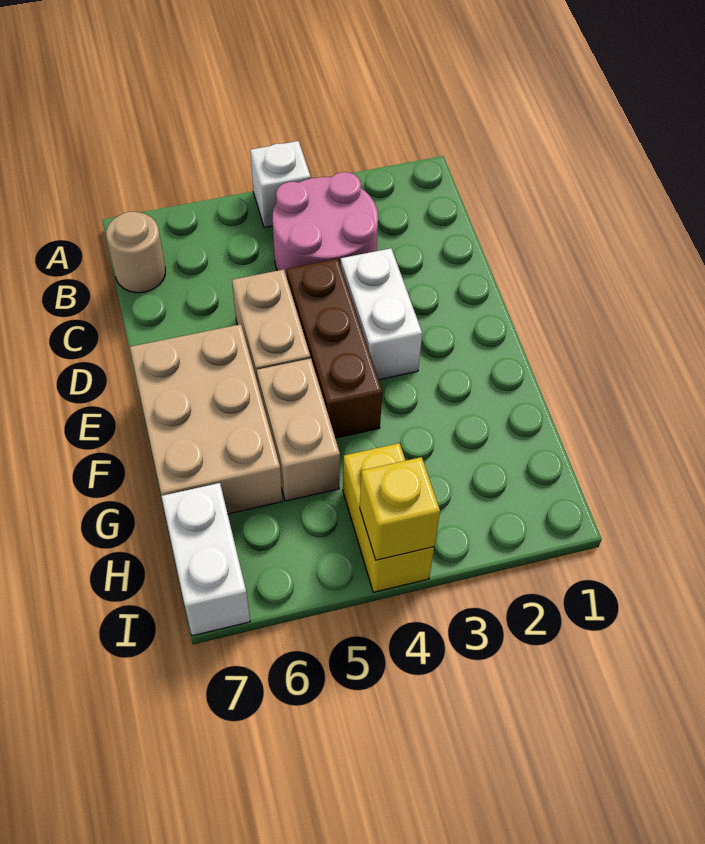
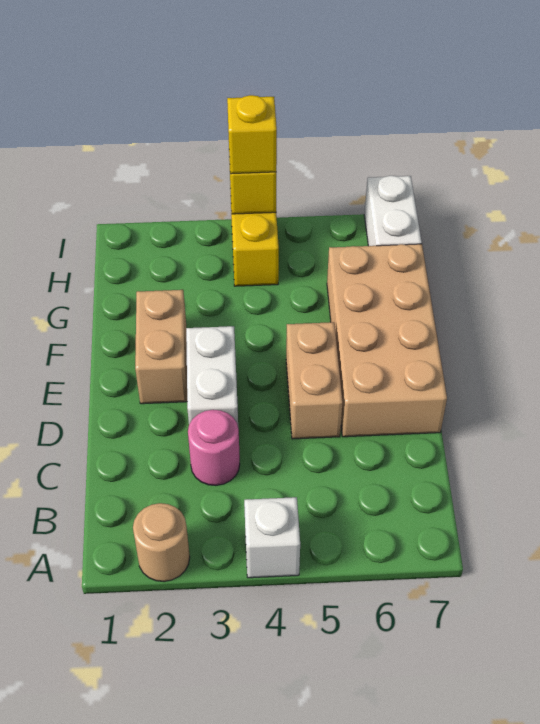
pink 2x2 round brick [272,172,378,277] -> pink 1x1 round brick [188,410,240,486]
tan 1x1 round brick [106,212,165,293] -> tan 1x1 round brick moved to [133,503,190,581]
brown 1x3 brick [287,259,382,438] -> none
tan 2x3 brick [130,324,282,514] -> tan 2x4 brick [327,244,447,437]
tan 1x2 brick [257,358,340,501] -> tan 1x2 brick moved to [135,290,187,404]
none -> yellow 1x1 brick [227,95,277,174]

